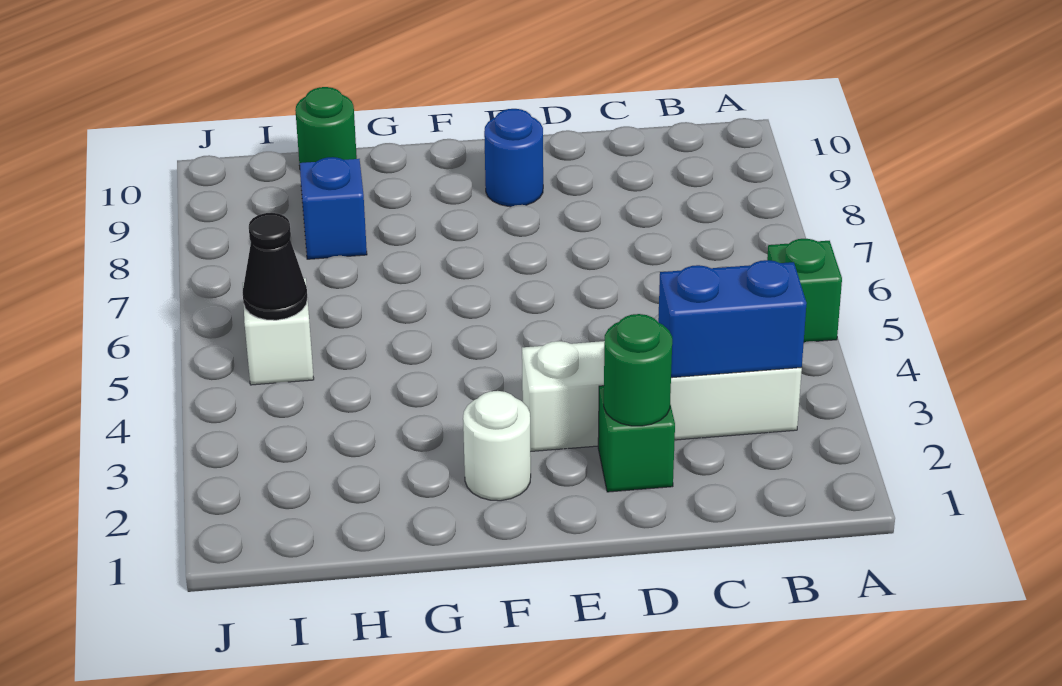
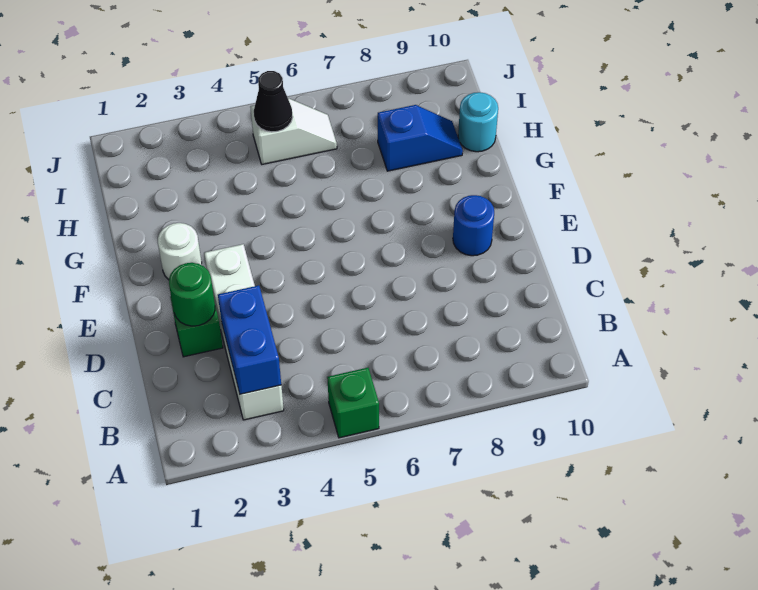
green 1x1 round brick [295,87,357,166] -> cyan 1x1 round brick [458,92,498,152]

